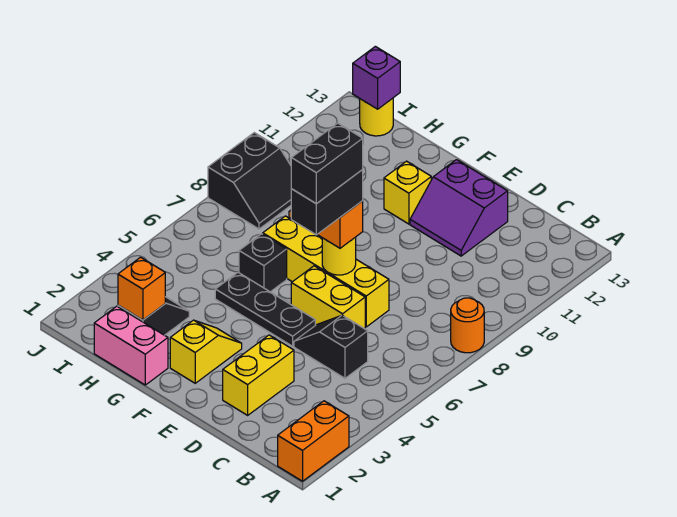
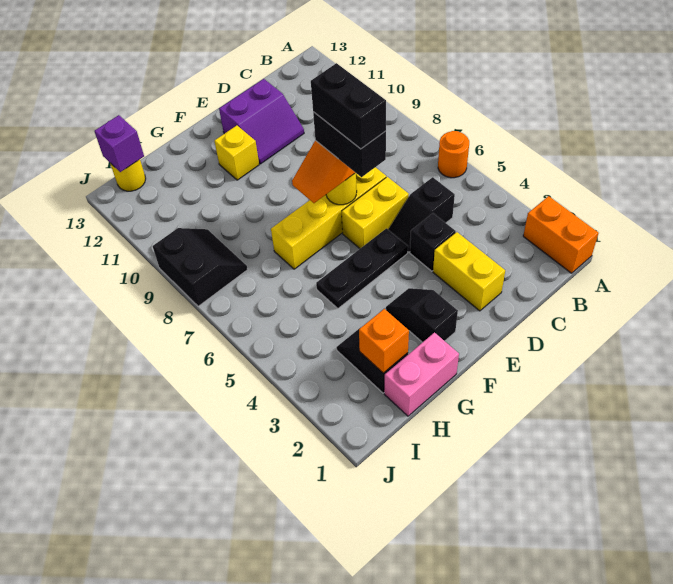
orange 1x1 round brick [451,298,484,353] -> orange 1x1 round brick moved to [438,131,469,178]
yellow 1x2 slope [170,320,242,383] -> black 1x2 slope [386,288,458,342]
black 1x1 brick [239,234,287,292] -> black 1x1 brick moved to [410,213,456,271]

